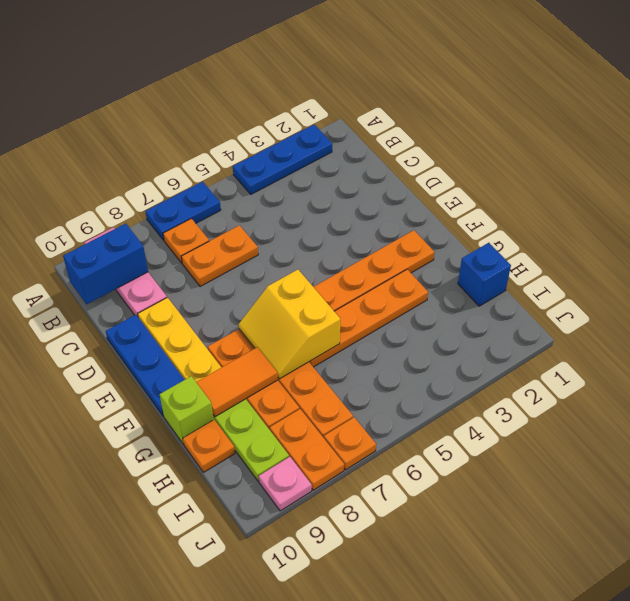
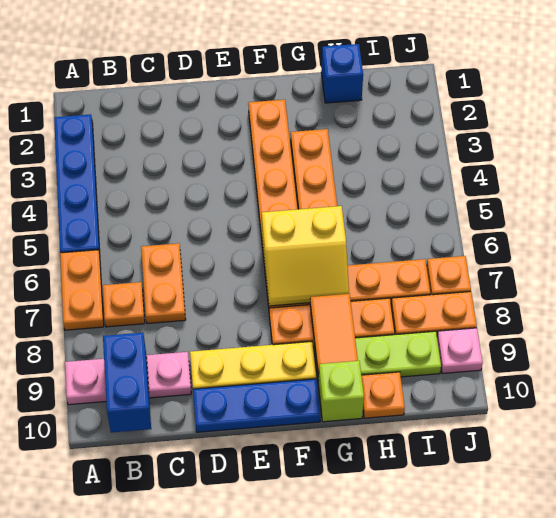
blue 1x3 plate [233,125,332,194] -> blue 1x4 plate [54,114,100,253]
blue 1x2 plate [145,182,221,240] -> orange 1x2 plate [60,250,104,330]

